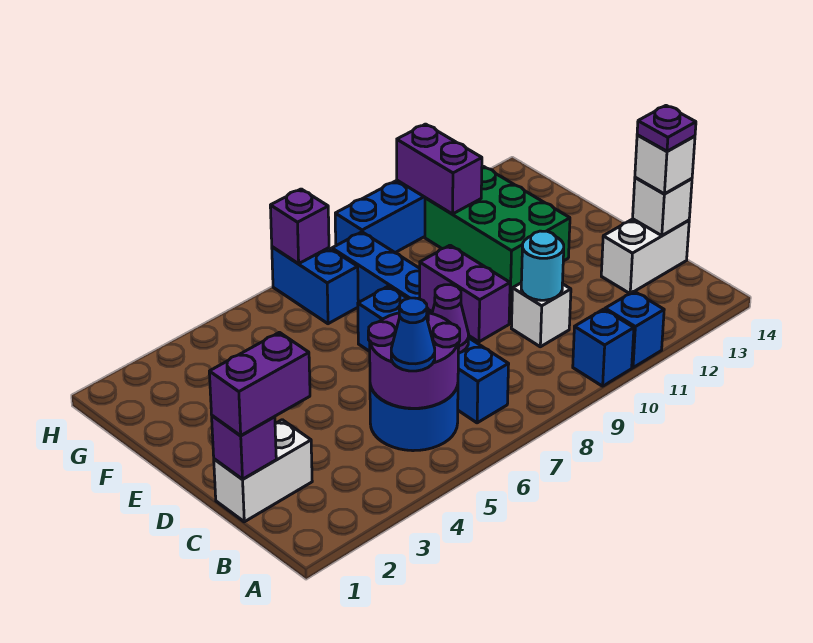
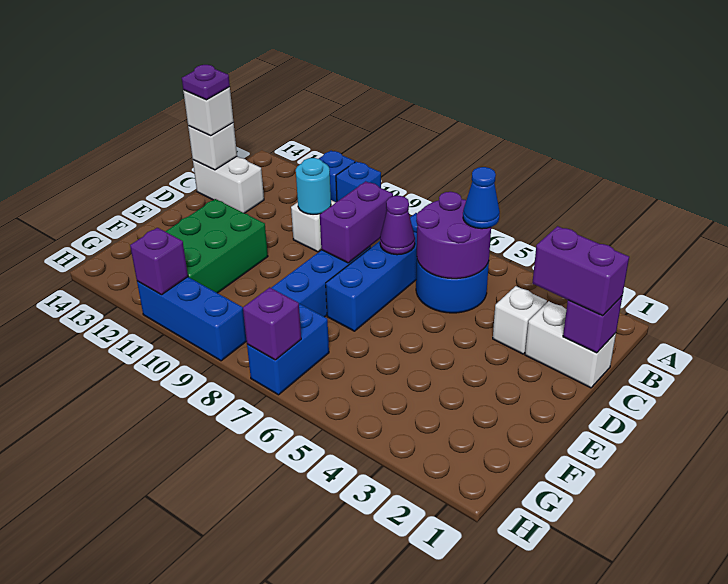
none -> white 1x1 brick [493,286,547,354]
purple 1x2 brick [397,124,482,214] -> purple 1x1 brick [130,228,188,295]

